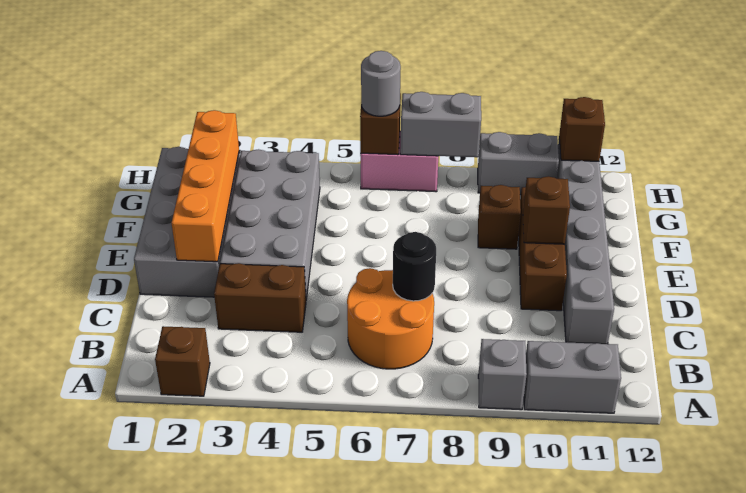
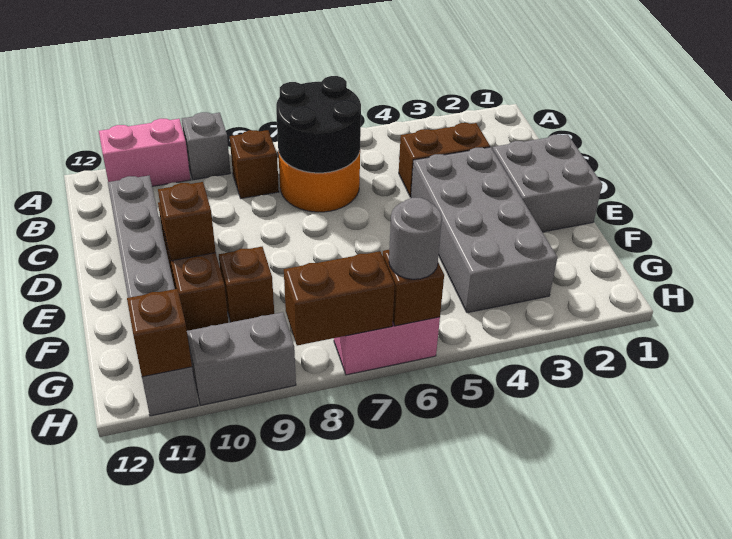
brown 1x1 brick [155,326,210,396] -> brown 1x1 brick moved to [230,130,279,198]
grey 1x2 brick [524,341,621,413] -> pink 1x2 brick [99,119,191,186]
black 1x1 round brick [393,232,436,301] -> black 2x2 round brick [276,76,361,173]
grey 2x4 brick [134,147,240,297] -> grey 2x2 brick [492,134,602,232]
orange 1x4 brick [171,110,239,262] -> none
grey 1x2 brick [400,92,481,157] -> brown 1x2 brick [284,251,395,346]

